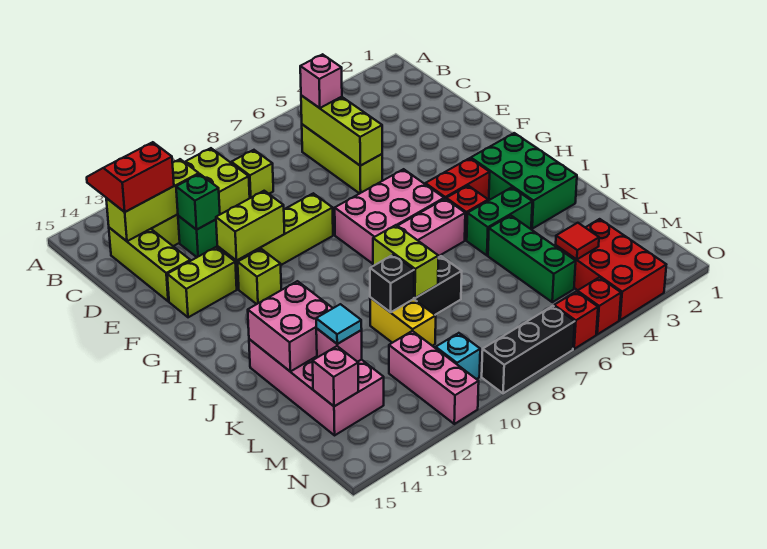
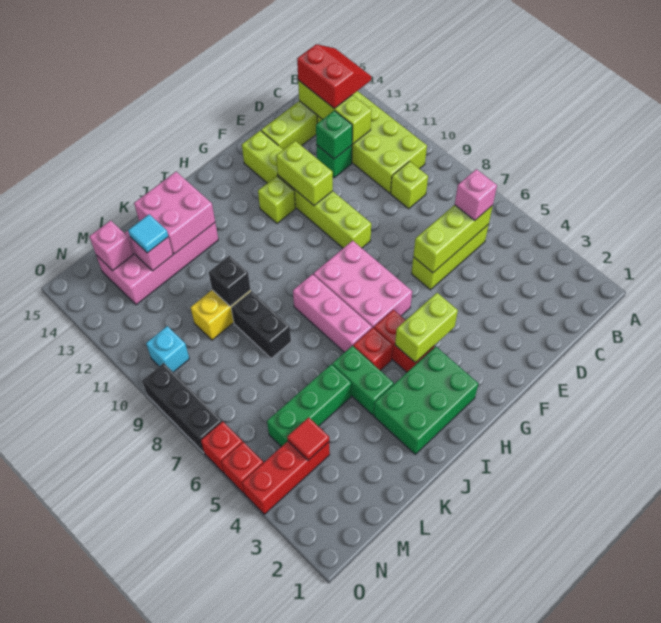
lime 1x2 brick [373,225,438,298] -> lime 1x2 brick moved to [395,293,458,363]
red 2x3 brick [556,219,666,320] -> red 1x3 brick [242,441,330,514]
pink 1x3 brick [389,331,479,424] -> none

